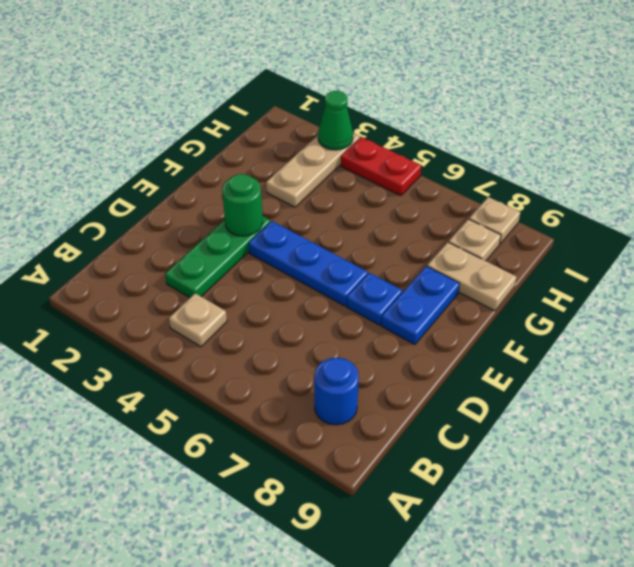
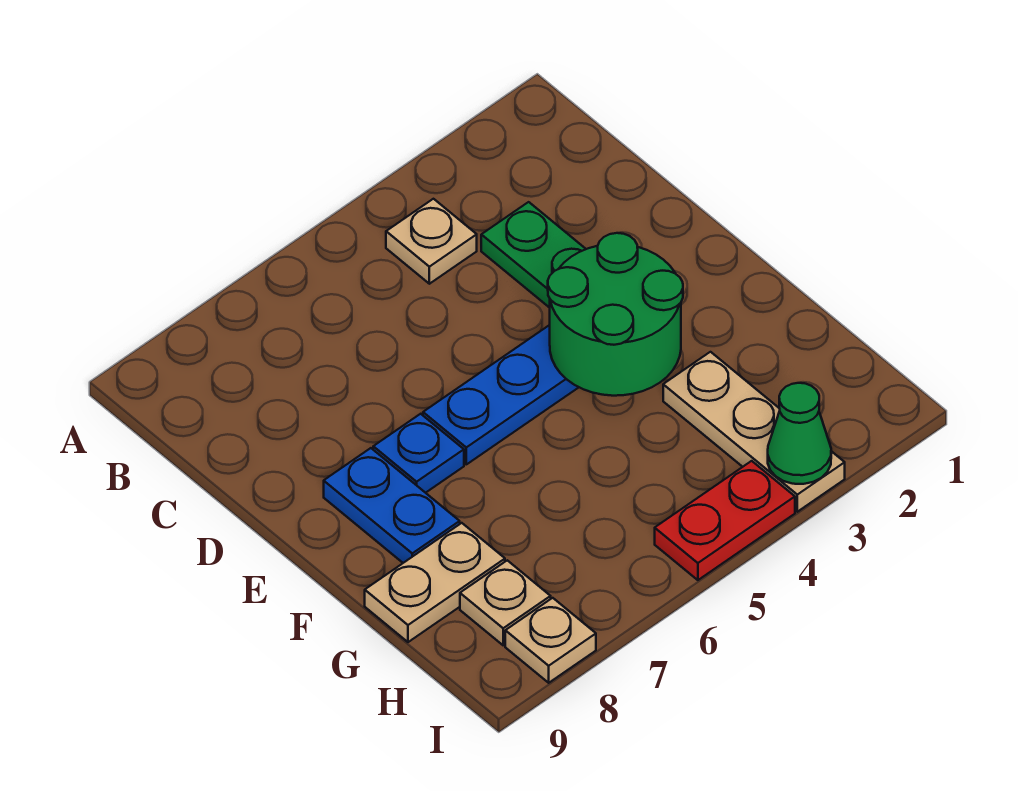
blue 1x1 round brick [314,358,359,425] -> none
green 1x1 round brick [222,174,263,236] -> green 2x2 round brick [548,233,683,396]

